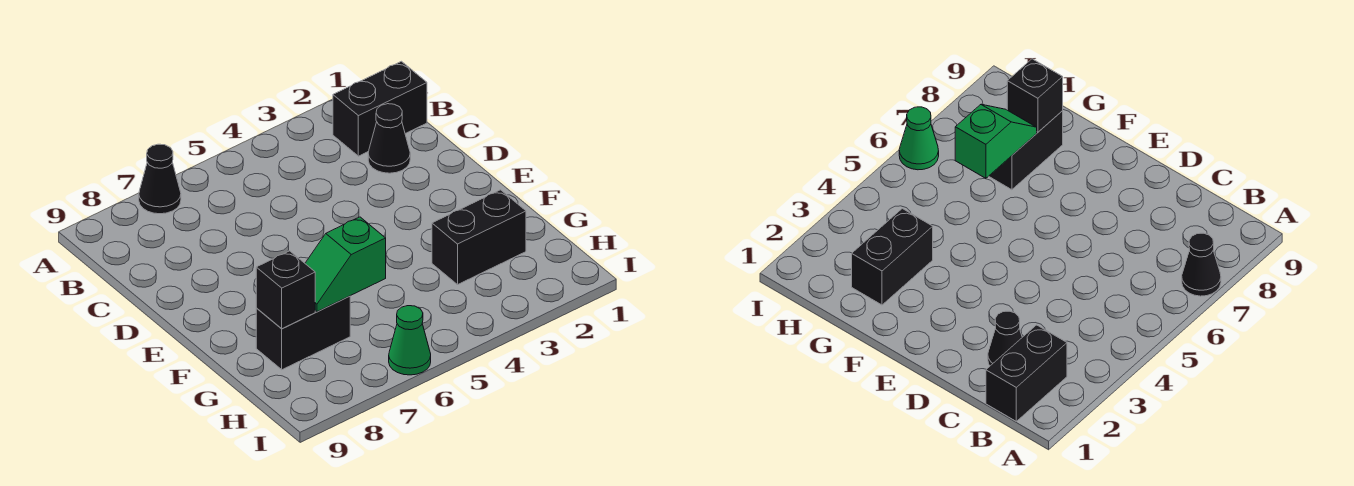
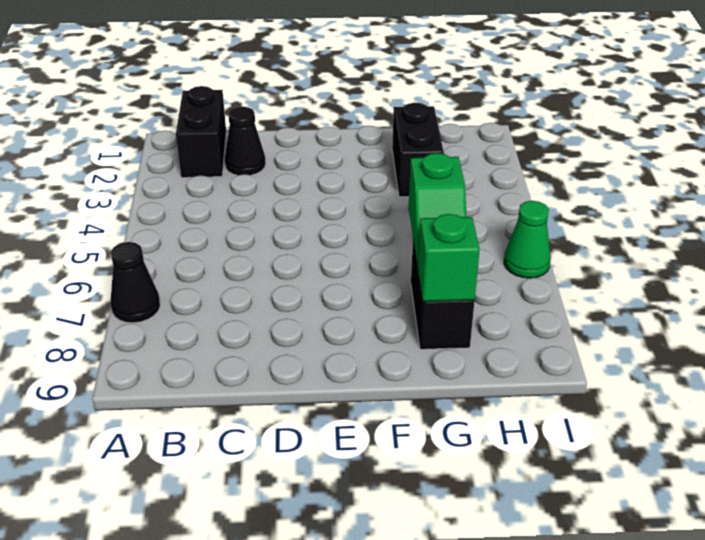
black 1x1 brick [256,251,315,329] -> green 1x1 brick [418,214,480,302]

